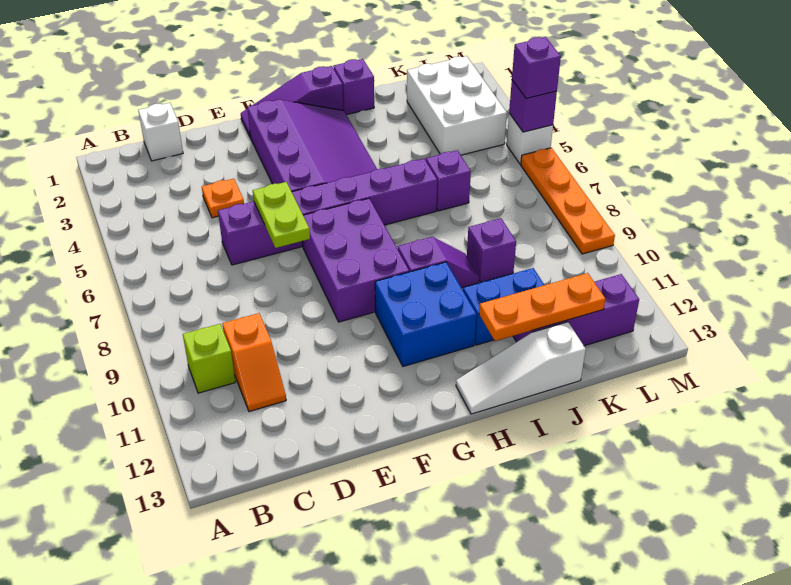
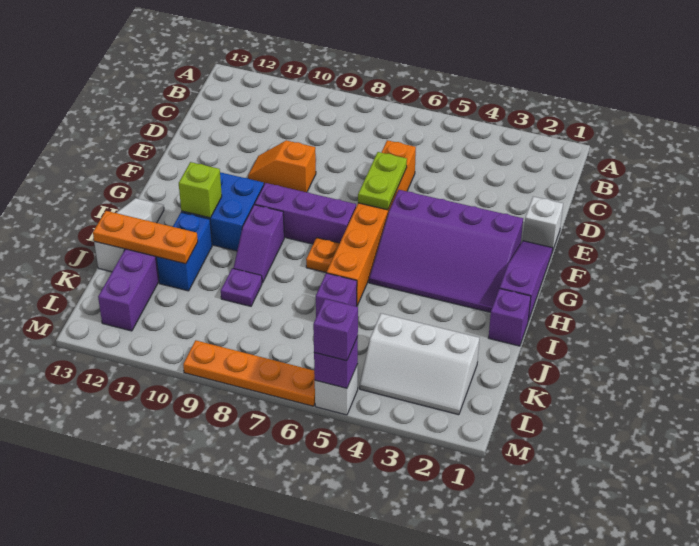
lime 1x1 brick [183,324,235,393] -> lime 1x1 brick moved to [179,162,222,218]
white 1x1 brick [138,103,183,161] -> white 1x1 brick moved to [523,197,563,249]
orange 1x2 slope [222,313,286,412] -> orange 1x2 slope moved to [248,140,316,192]
orange 1x1 plate [202,179,244,218] -> orange 1x1 plate moved to [306,238,340,273]
purple 1x6 brick [218,159,437,265] -> orange 1x6 brick [327,140,416,305]
lime 1x2 plate [253,182,310,248] -> lime 1x2 plate turned to [358,152,407,210]
purple 2x3 brick [302,198,409,322] -> purple 1x3 brick [255,183,356,244]
orange 1x3 plate [479,273,605,341] -> orange 1x3 plate turned to [93,211,198,264]
purple 1x1 brick [467,218,516,282] -> purple 1x1 plate [221,268,262,306]
white 2x3 brick [407,56,507,155] -> white 2x3 slope [360,313,479,415]

